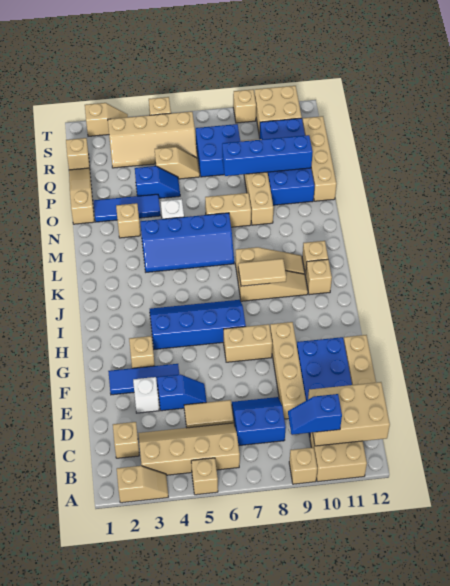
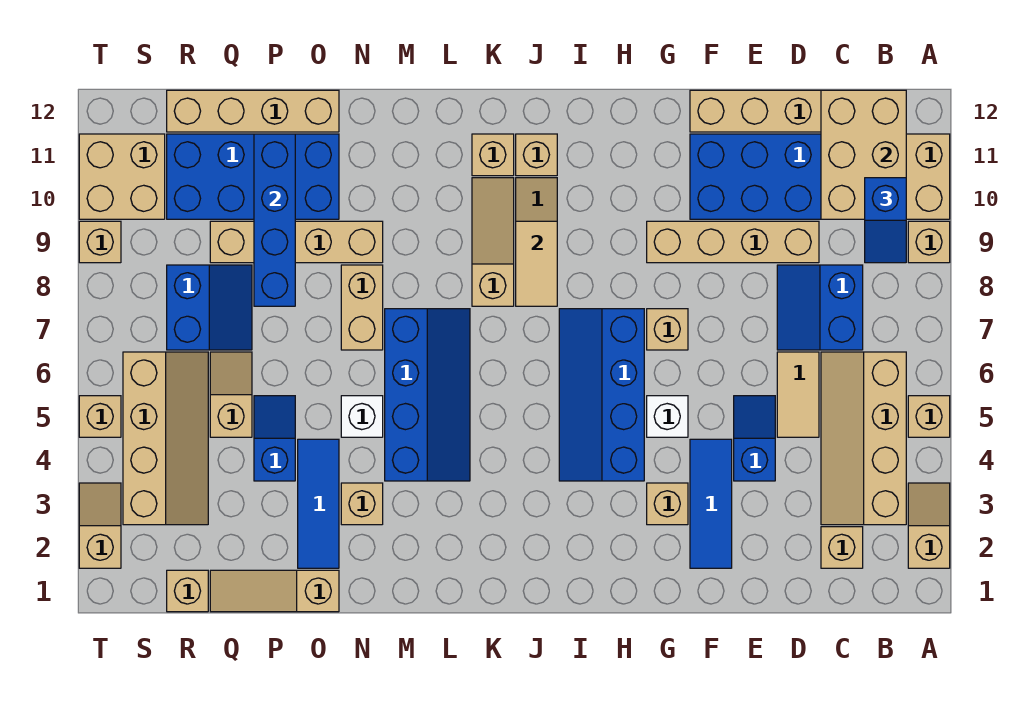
white 1x1 brick [133,377,159,413] -> white 1x1 brick moved to [647,396,688,437]
tan 1x2 brick [224,324,272,362] -> tan 1x1 brick [647,309,688,350]
blue 2x2 brick [196,124,240,177] -> blue 2x2 slope [167,265,252,350]

